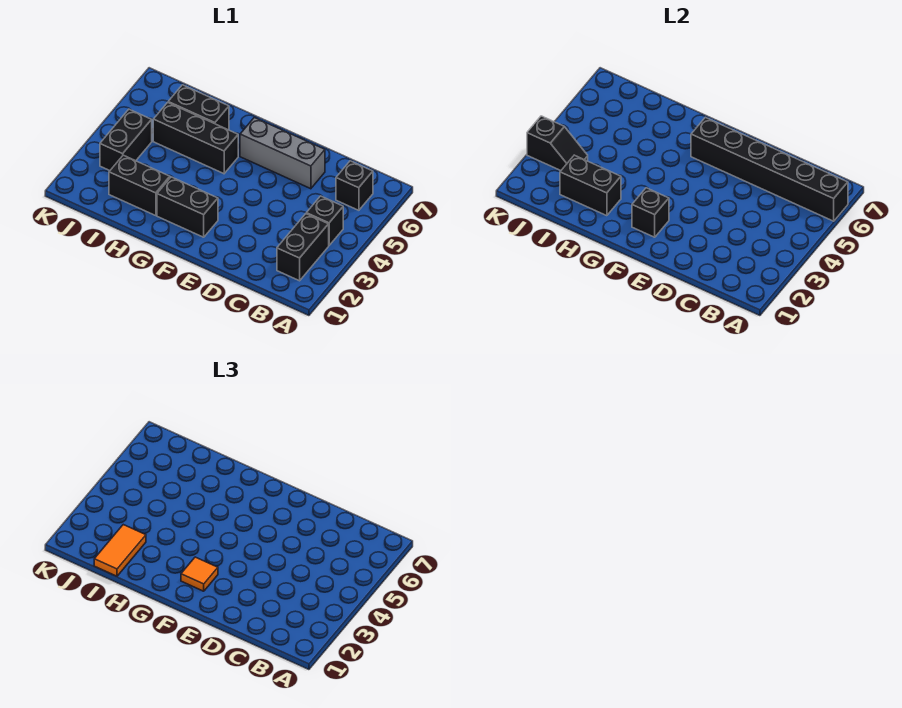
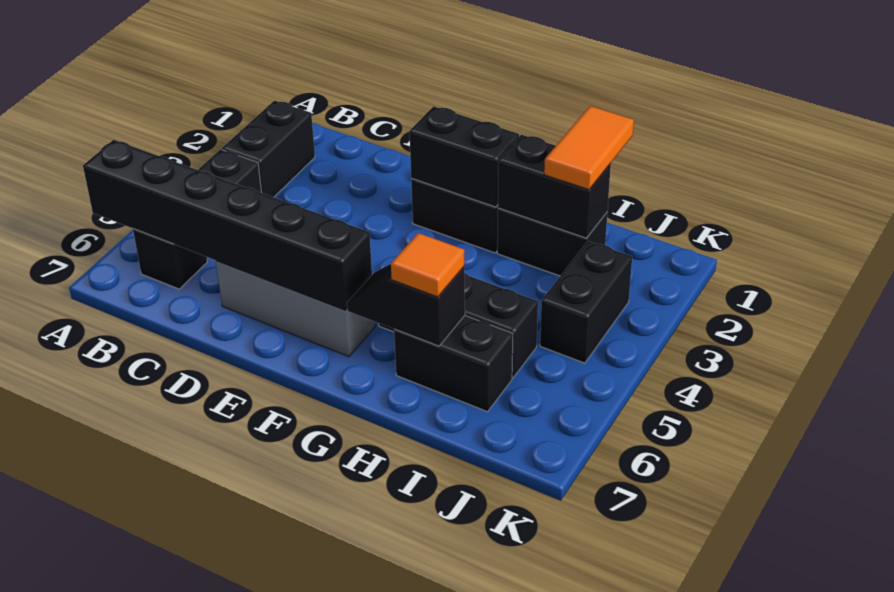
black 1x1 brick [632,188,669,237] -> black 1x2 brick [409,106,519,207]
orange 1x1 tile [181,557,218,591] -> orange 1x1 tile moved to [391,233,464,297]
black 1x2 slope [527,116,588,171] -> black 1x2 slope moved to [347,264,465,346]

